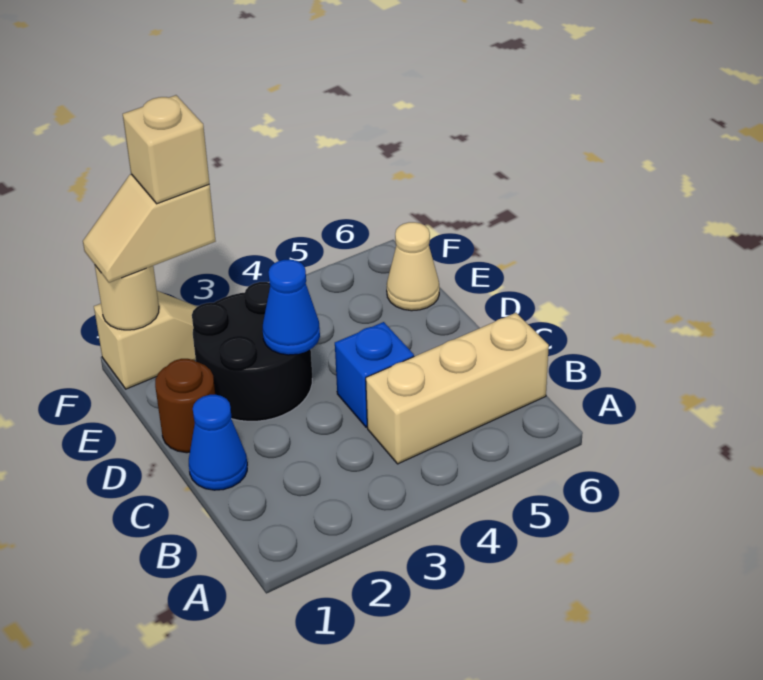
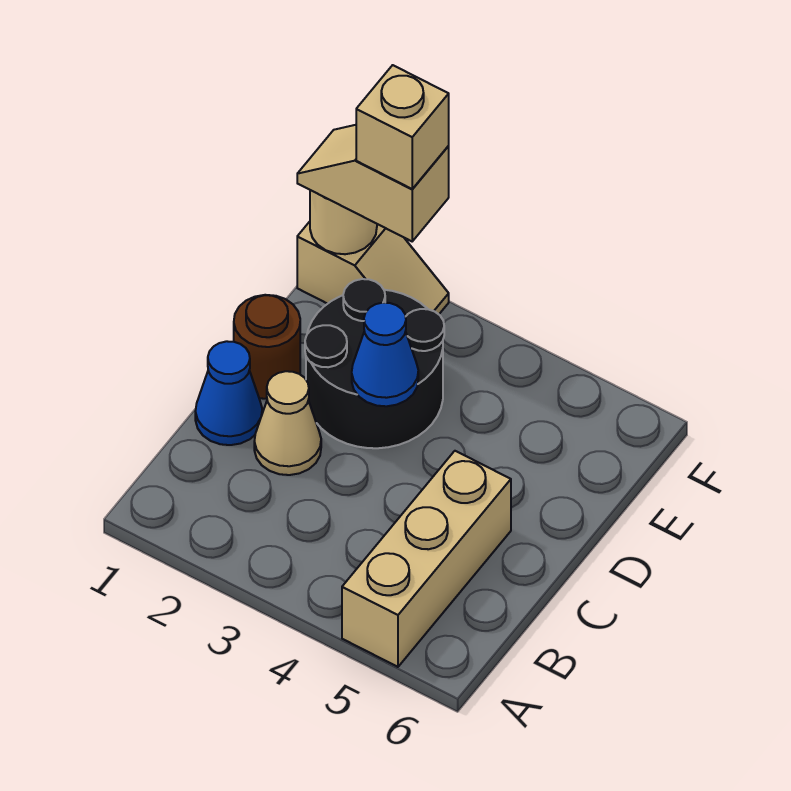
tan 1x3 brick [366,313,549,464] -> tan 1x3 brick turned to [342,451,511,667]
blue 1x1 brick [335,322,414,427] -> none
tan 1x1 cone [387,222,439,311] -> tan 1x1 cone moved to [254,371,321,475]

